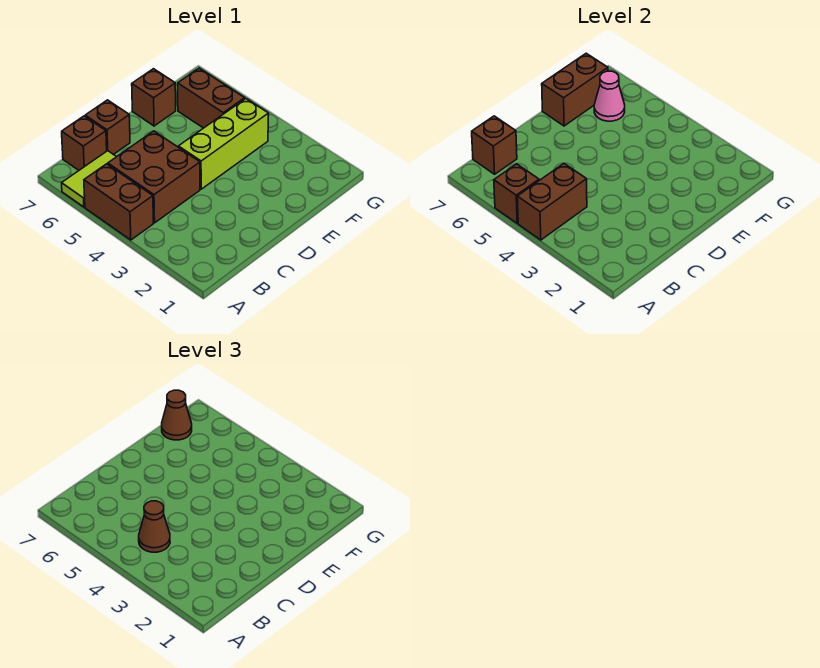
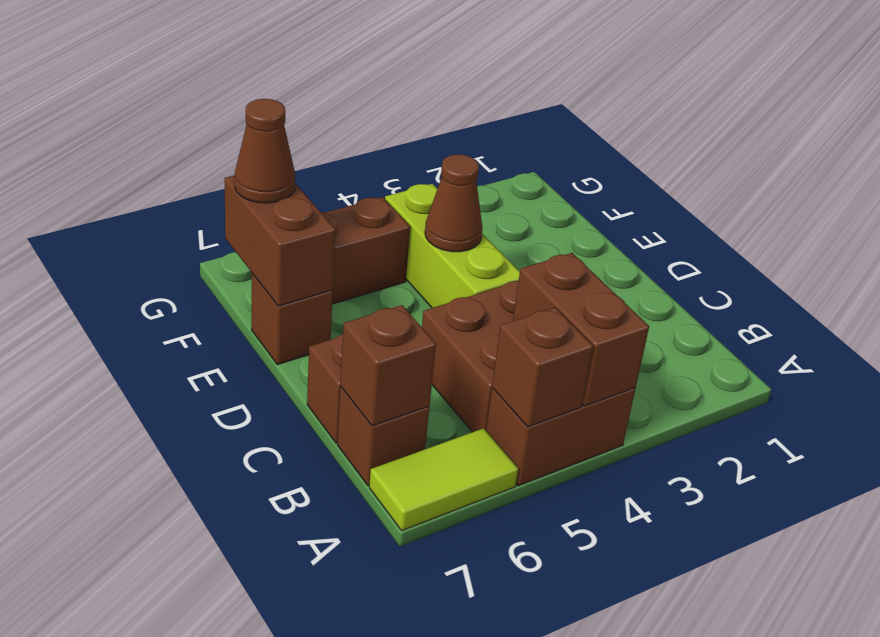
lime 1x2 tile [62,151,116,207] -> lime 1x2 tile turned to [369,428,518,531]
brown 1x1 cone [139,501,170,552] -> brown 1x1 cone moved to [425,154,483,252]
pink 1x1 cone [594,71,625,121] -> none

